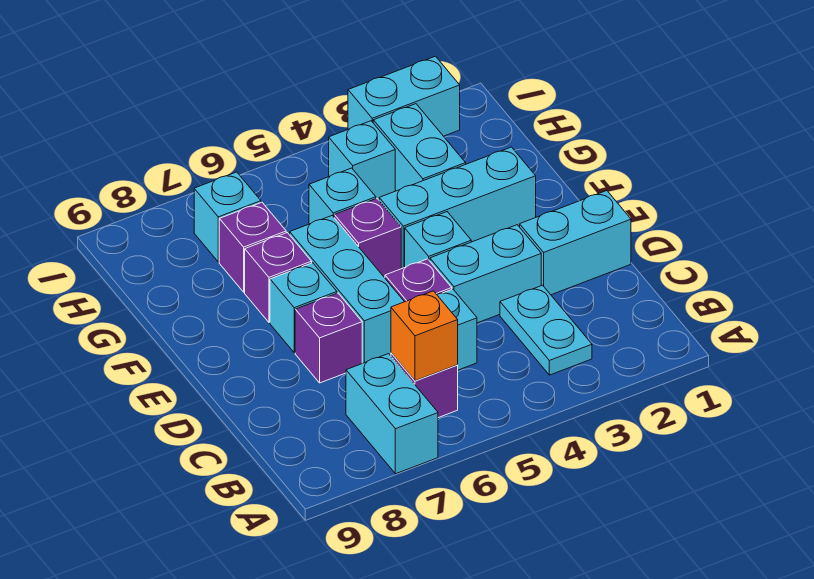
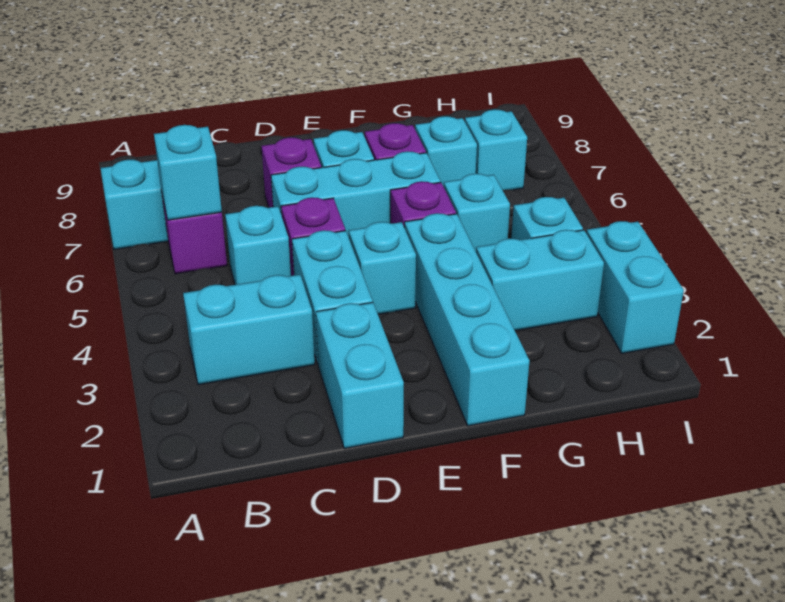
cyan 1x2 plate [500,285,592,375] -> cyan 1x2 brick [183,275,315,385]
orange 1x1 brick [391,291,458,381] -> cyan 1x1 brick [154,125,222,220]
cyan 1x3 brick [379,147,536,269] -> cyan 1x4 brick [404,213,530,426]
purple 1x1 brick [219,202,286,292] -> cyan 1x1 brick [415,116,477,186]

